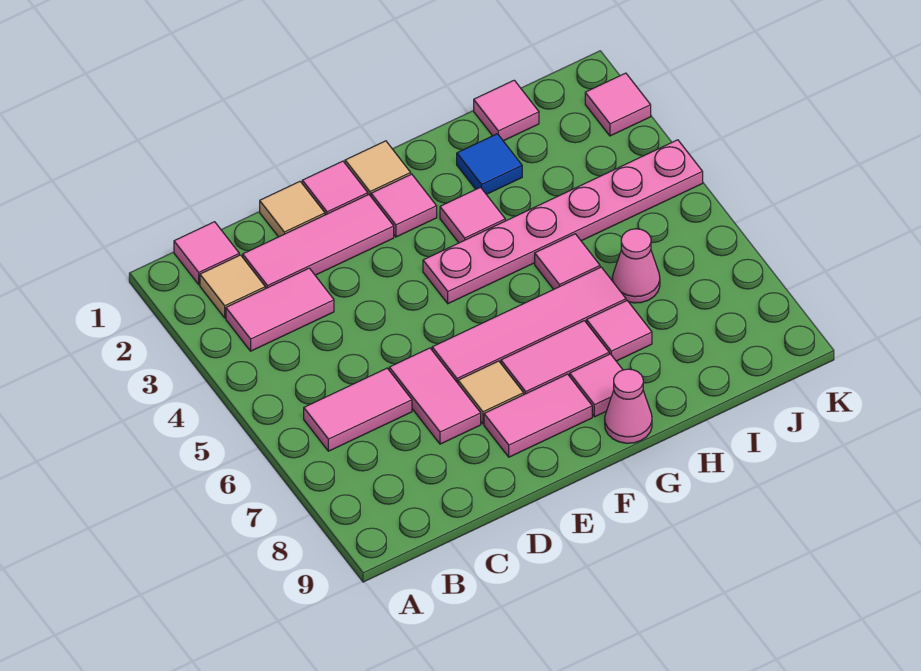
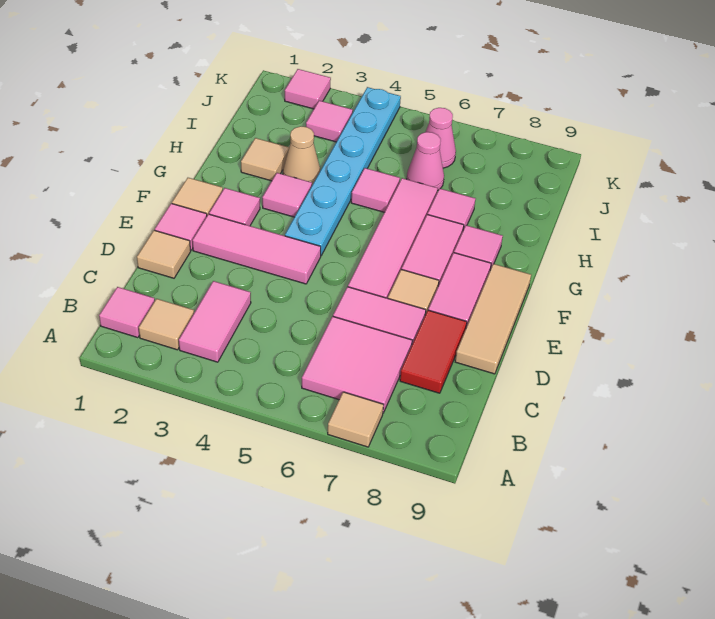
none -> tan 1x1 tile [328,392,383,447]
pink 1x2 tile [304,368,412,451] -> pink 2x2 tile [302,316,412,413]
pink 1x3 tile [243,195,394,289] -> pink 1x3 tile turned to [192,214,321,284]
none -> red 1x2 tile [400,310,467,393]
none -> tan 1x3 tile [455,264,531,374]
pink 1x6 plate [423,140,703,304] -> cyan 1x6 plate [285,87,401,255]
pink 1x1 cone [605,369,652,443] -> pink 1x1 cone moved to [426,108,456,168]
blue 1x1 tile [457,134,522,194] -> tan 1x1 tile [241,138,289,181]
none -> tan 1x1 cone [283,126,320,185]
pink 1x1 tile [474,80,539,141] -> pink 1x1 tile moved to [306,101,353,142]

